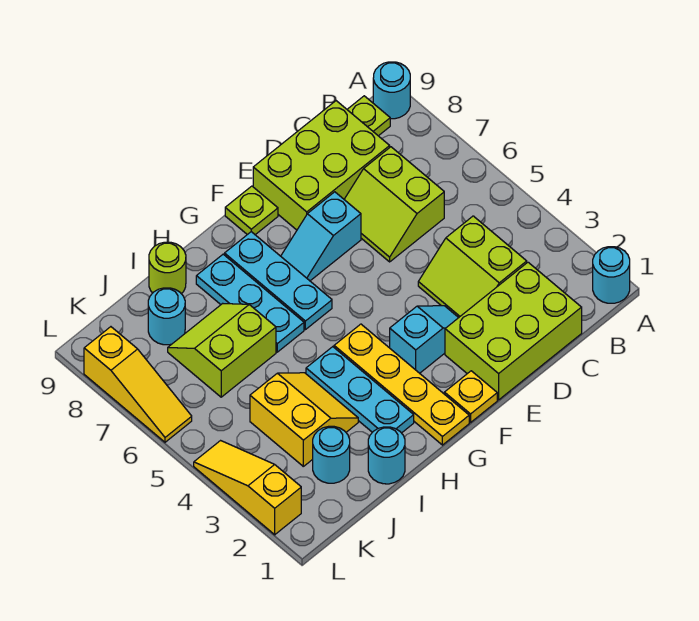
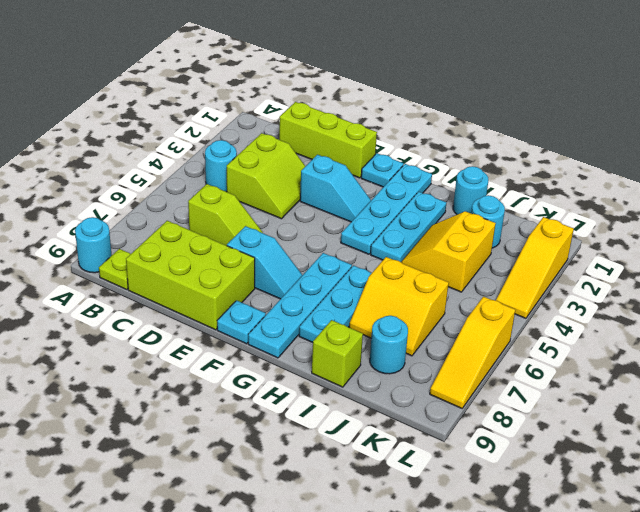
cyan 1x1 round brick [593,247,630,303] -> cyan 1x1 round brick moved to [205,140,237,192]
lime 2x3 brick [445,262,582,400] -> lime 1x3 brick [279,102,377,178]
lime 2x2 slope [344,147,444,262] -> lime 1x2 slope [188,184,263,246]
cyan 1x2 slope [390,306,458,373] -> cyan 1x2 slope turned to [300,155,371,222]
yellow 1x1 plate [444,371,497,422] -> cyan 1x1 plate [361,153,404,187]
lime 1x1 plate [225,186,278,235] -> cyan 1x1 plate [217,300,266,344]
yellow 1x4 plate [334,324,469,445] -> cyan 1x4 plate [341,164,432,254]
cyan 1x3 plate [225,232,332,330] -> cyan 1x4 plate [248,253,352,358]
lime 2x2 slope [168,303,276,397] -> yellow 2x2 slope [349,257,449,356]
lime 1x1 round brick [149,242,186,294] -> lime 1x1 brick [312,320,363,387]
yellow 1x3 slope [84,327,192,442] -> yellow 1x3 slope turned to [430,297,515,408]

